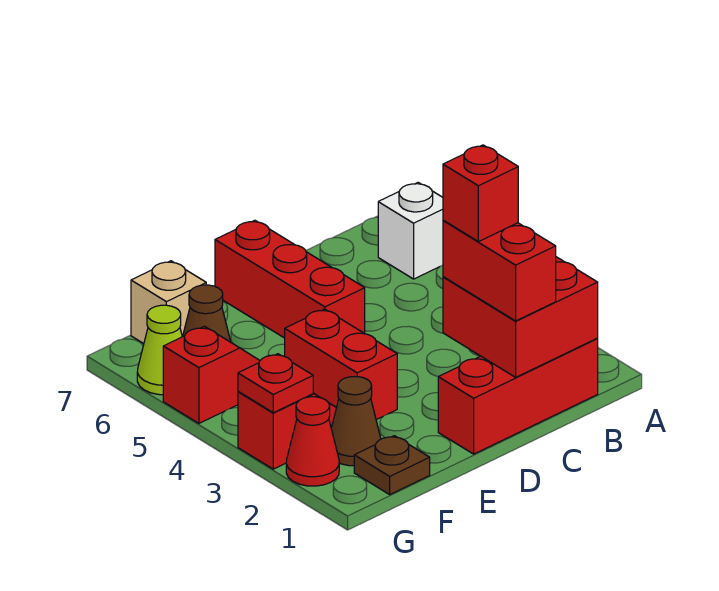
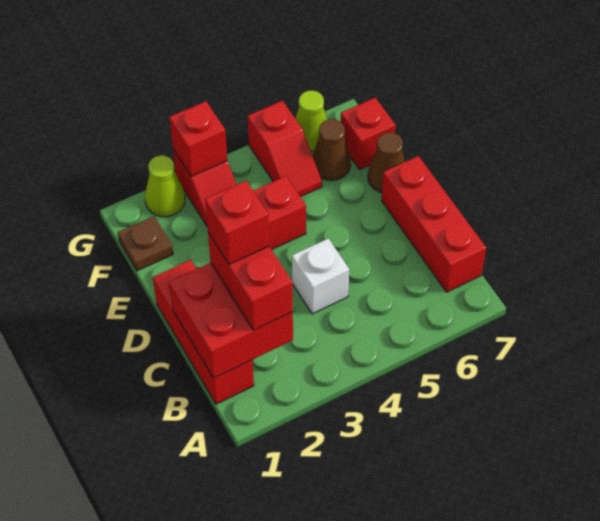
white 1x1 brick [378,183,443,279] -> white 1x1 brick moved to [292,238,349,314]
red 1x2 brick [443,220,556,321] -> red 1x2 brick turned to [208,232,293,330]
red 1x3 brick [215,220,365,338] -> red 1x3 brick turned to [382,156,486,292]
brown 1x1 cone [331,377,381,466] -> brown 1x1 cone moved to [368,133,405,193]
tan 1x1 brick [131,261,206,344] -> red 1x1 brick [341,98,396,170]
red 1x1 cone [286,397,339,486] -> lime 1x1 cone [145,156,185,217]
red 1x1 plate [238,354,313,413] -> red 1x1 brick [169,101,227,176]

